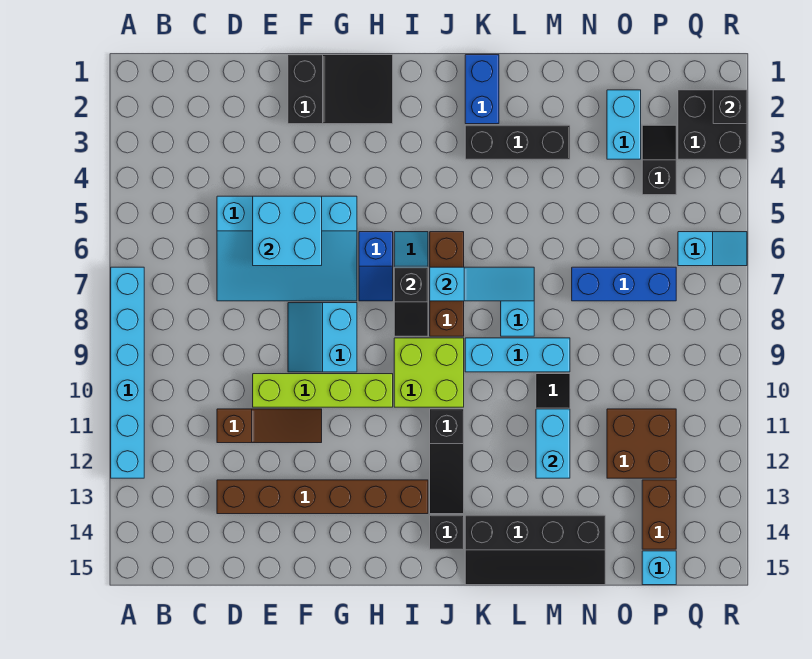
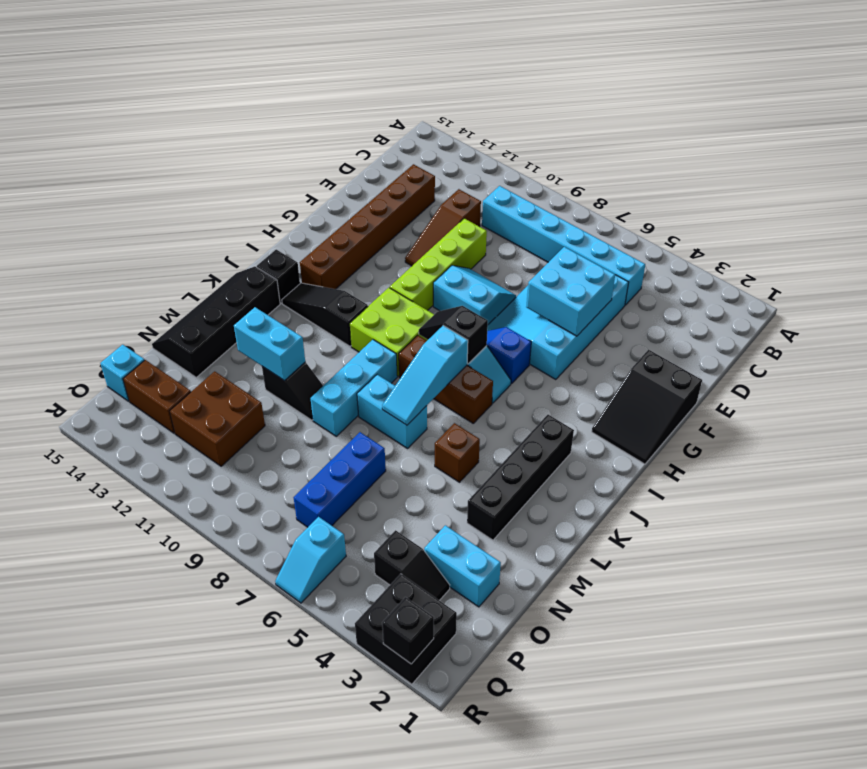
cyan 1x6 brick [111,267,144,478] -> cyan 1x6 brick moved to [482,186,645,305]
blue 1x2 brick [465,55,499,124] -> none
black 1x3 brick [465,125,570,159] -> black 1x4 brick [467,415,574,540]
none -> brown 1x1 brick [435,423,480,482]

